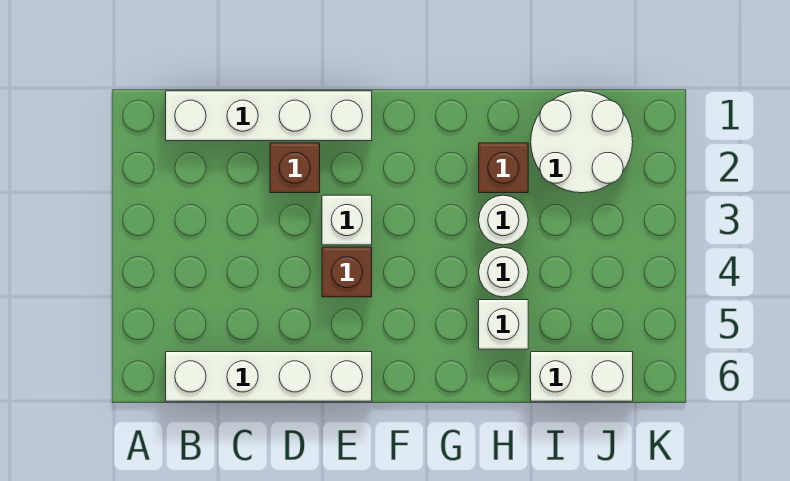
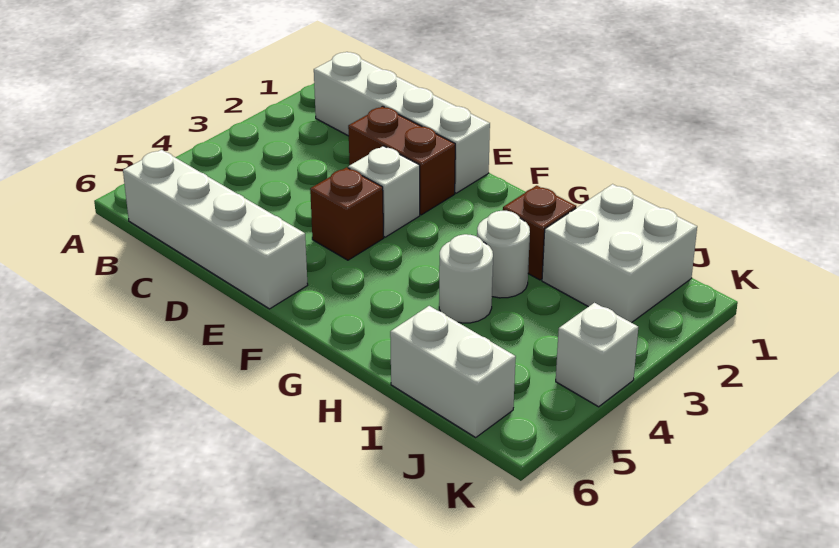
brown 1x1 brick [270,143,320,193] -> brown 1x2 brick [348,106,455,215]
white 1x1 brick [479,300,528,349] -> white 1x1 brick moved to [556,303,638,407]
white 2x2 round brick [531,91,633,193] -> white 2x2 brick [542,184,697,323]

